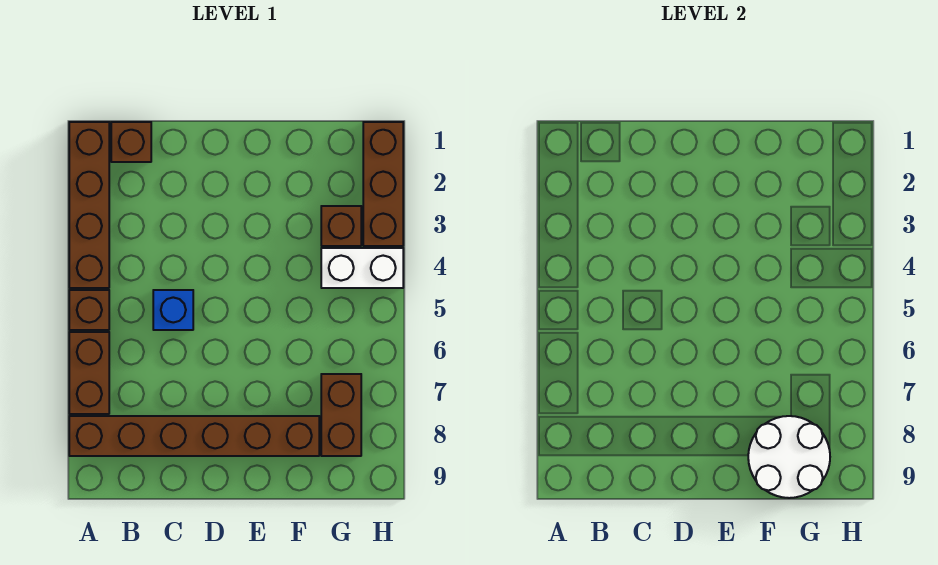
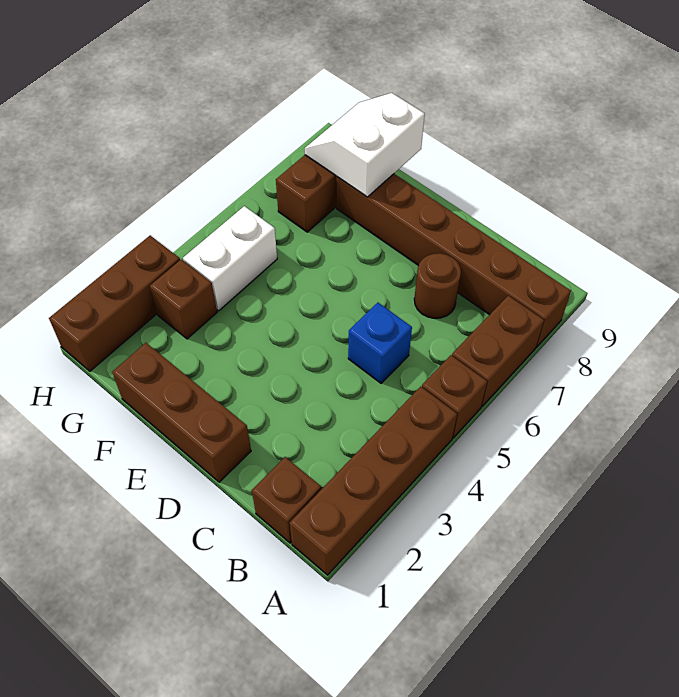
none -> brown 1x1 round brick [414,253,461,318]
none -> brown 1x3 brick [112,343,251,482]
white 2x2 round brick [748,416,830,498] -> white 2x2 slope [304,93,425,197]
white 1x2 brick [321,248,403,288] -> white 1x2 brick turned to [183,206,277,311]

